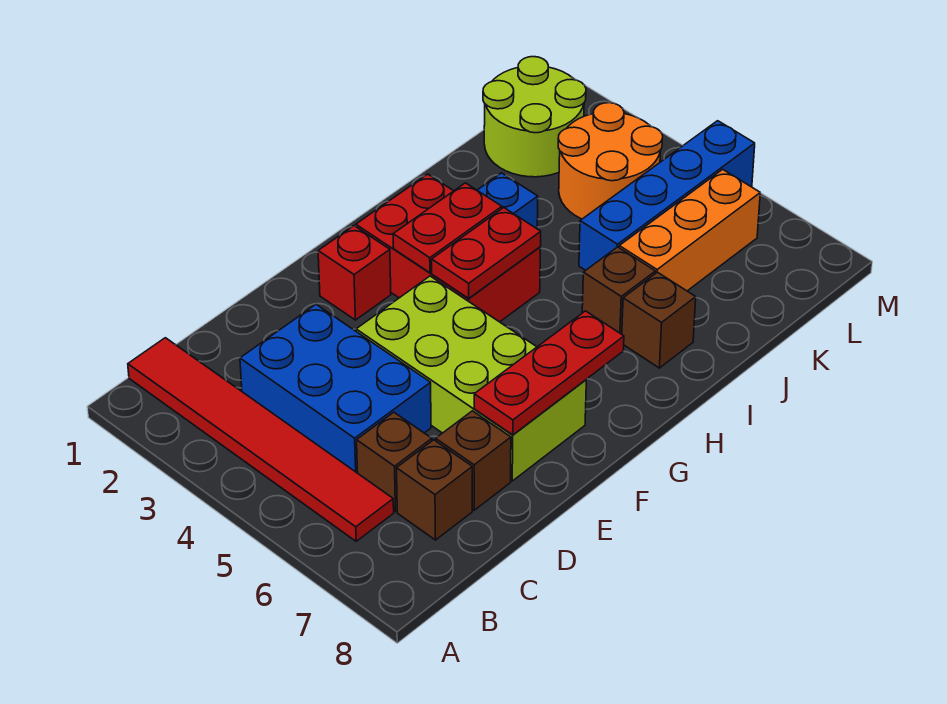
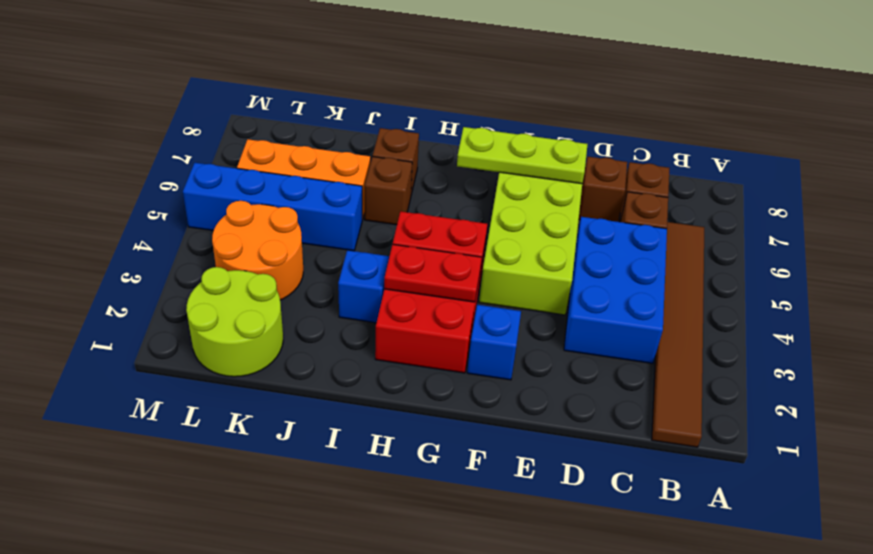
red 1x6 tile [128,338,394,541] -> brown 1x6 tile [652,222,704,447]
red 1x3 plate [474,311,624,435] -> lime 1x3 plate [457,127,588,184]
red 1x1 brick [318,226,391,320] -> blue 1x1 brick [467,305,521,380]

